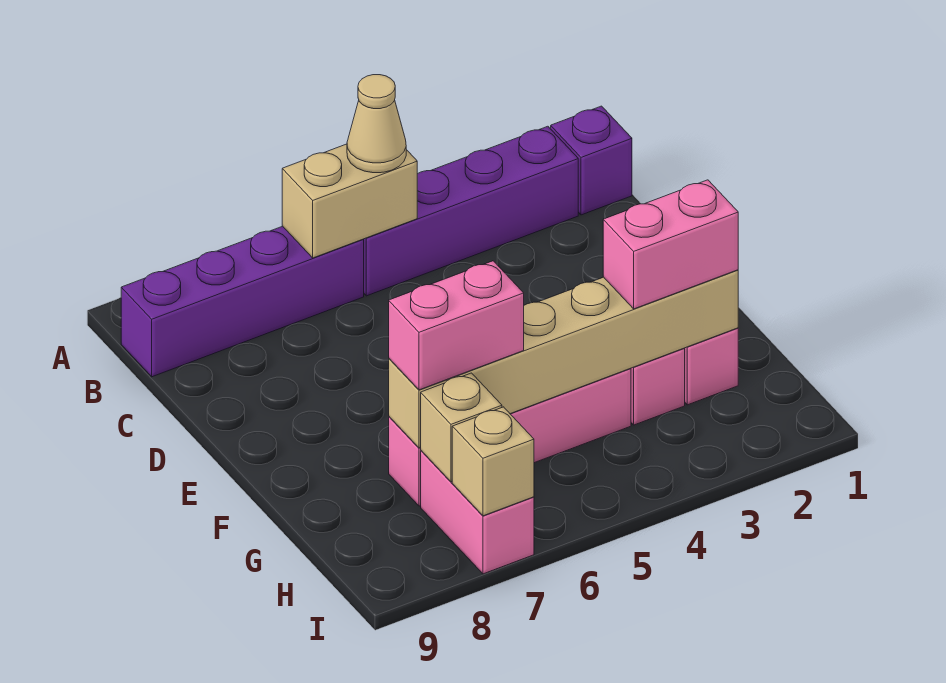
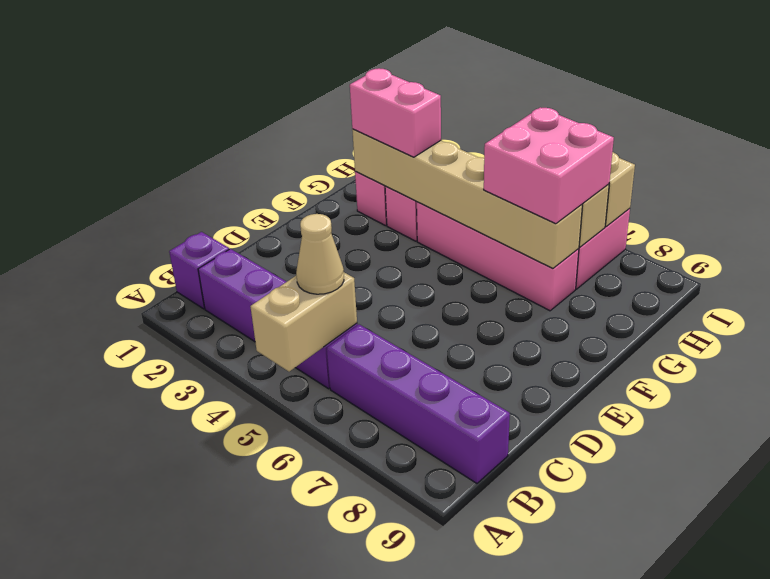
tan 1x2 brick [282,144,417,258] -> tan 1x2 brick turned to [250,273,357,372]
pink 1x2 brick [389,261,524,390] -> pink 2x2 brick [484,107,614,224]

